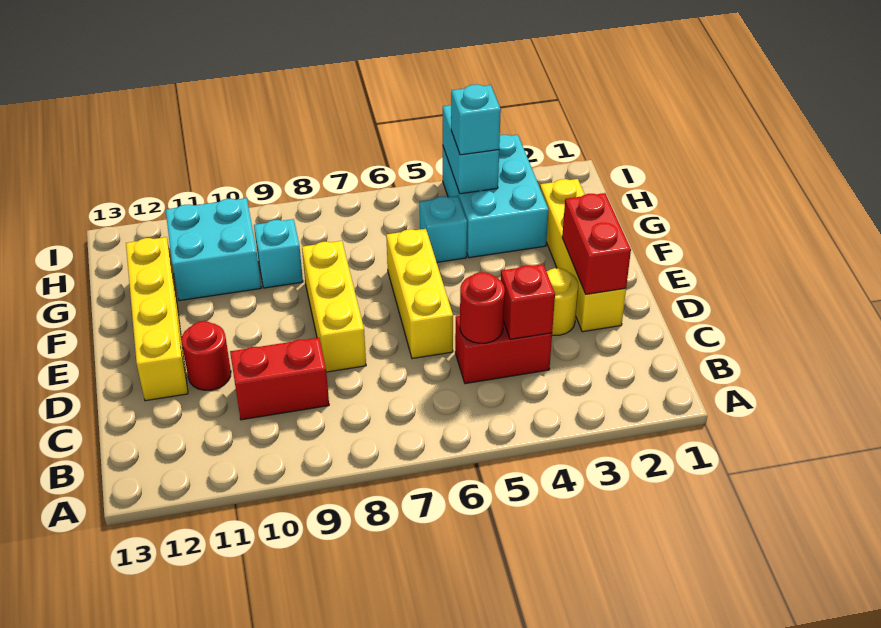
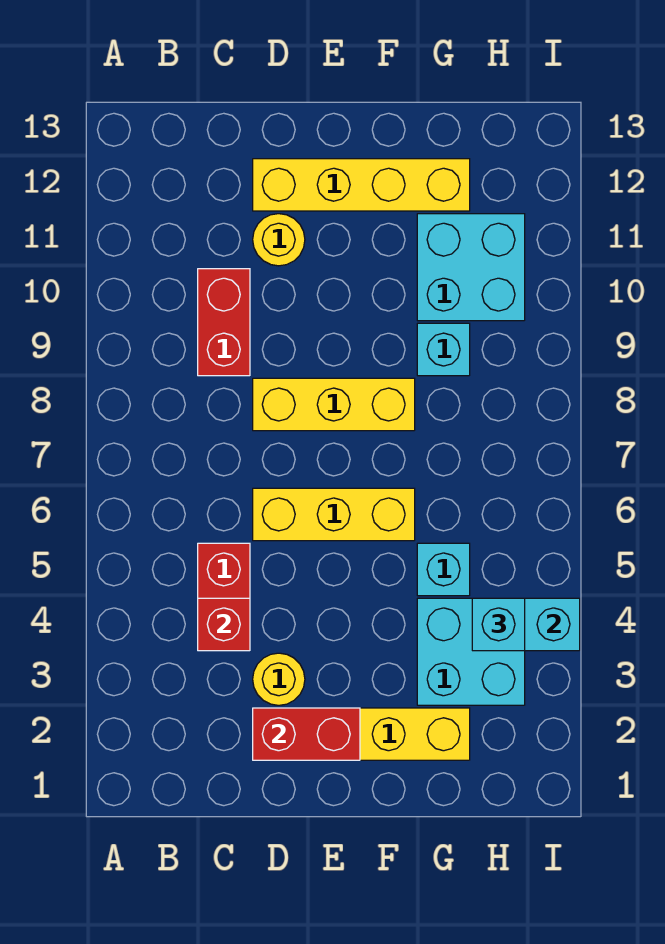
red 1x1 round brick [460,272,505,343] -> none
red 1x1 round brick [182,321,231,390] -> yellow 1x1 round brick [253,214,305,266]
cyan 2x3 brick [443,135,548,258] -> cyan 2x2 brick [417,598,525,705]

